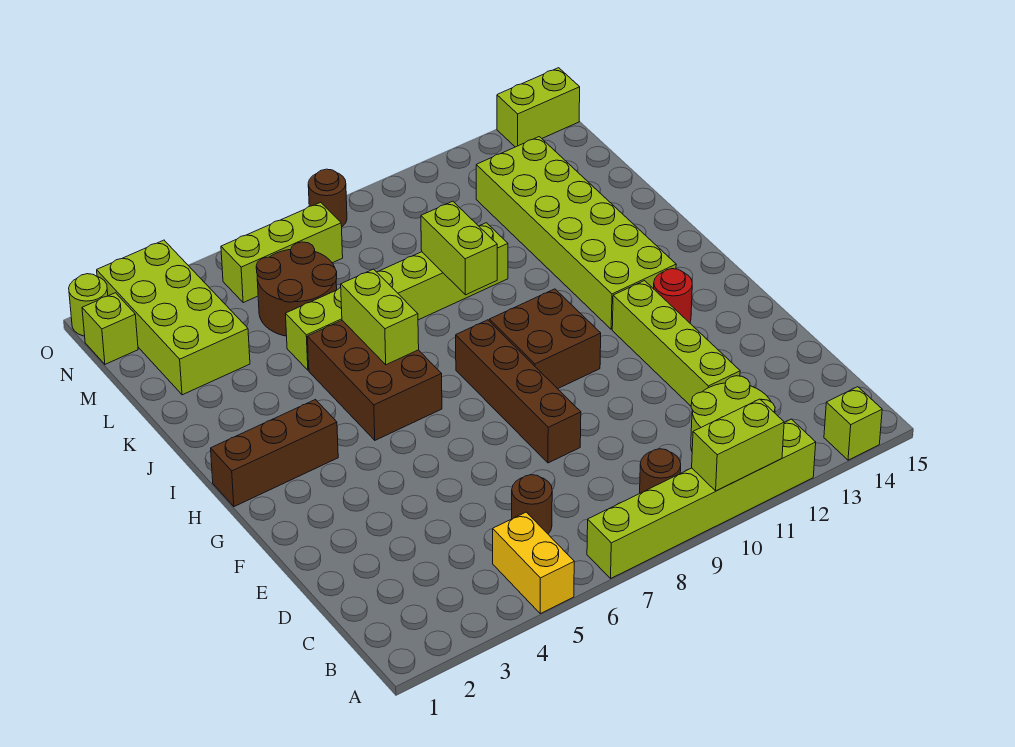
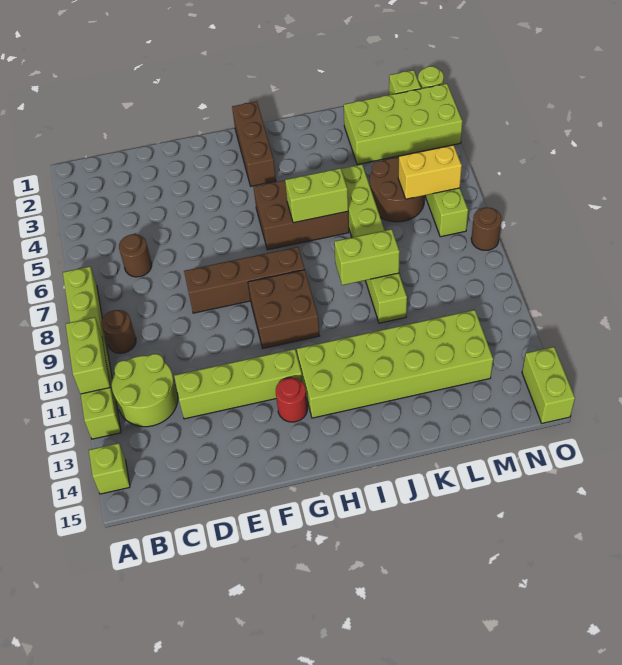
yellow 1x2 brick [493,512,574,614] -> yellow 1x2 brick moved to [398,145,462,199]

